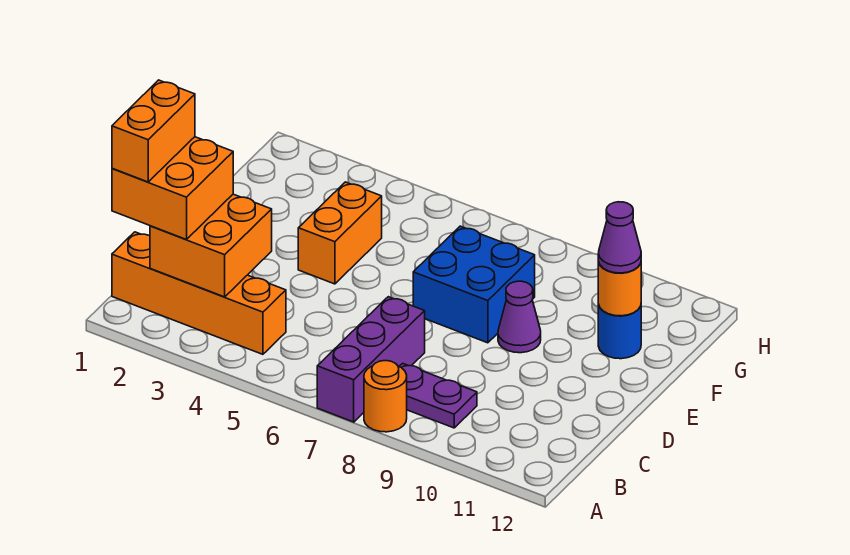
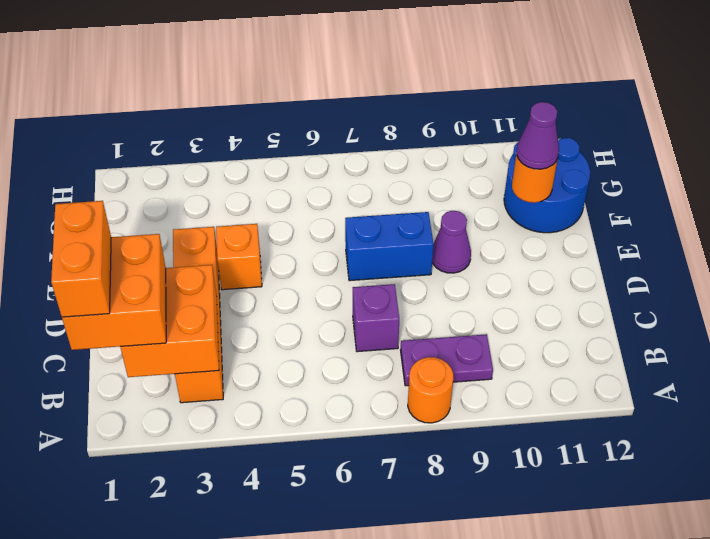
purple 1x3 brick [317,297,425,422] -> purple 1x1 brick [353,284,399,352]
orange 1x4 brick [112,232,286,354] -> orange 1x4 brick turned to [173,227,223,403]
orange 1x2 brick [298,182,382,284] -> orange 1x1 brick [216,224,262,290]
blue 2x2 brick [413,226,535,343] -> blue 1x2 brick [345,212,434,281]
blue 1x1 round brick [598,305,641,359] -> blue 2x2 round brick [504,138,590,233]

